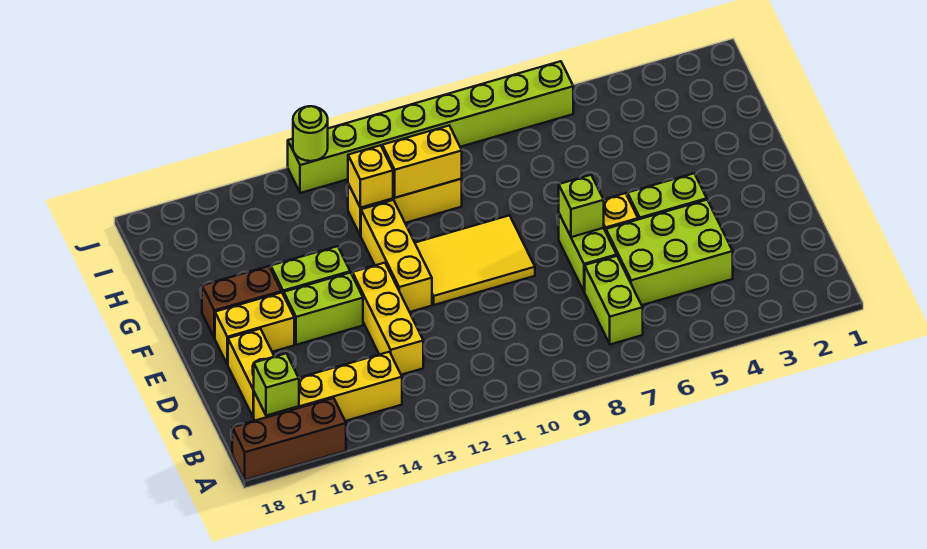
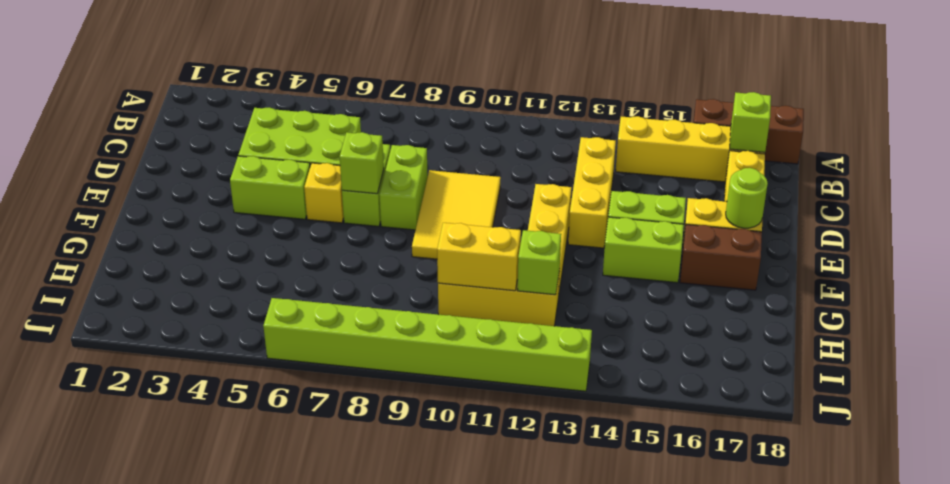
lime 1x2 brick [585,256,643,344] -> lime 1x2 brick moved to [379,145,428,230]
yellow 2x3 tile [415,215,535,305] -> yellow 2x3 tile turned to [412,170,501,259]
yellow 1x1 brick [348,145,393,208] -> lime 1x1 brick [518,230,561,295]
lime 1x1 round brick [293,106,328,161] -> lime 1x1 round brick moved to [726,168,768,228]

